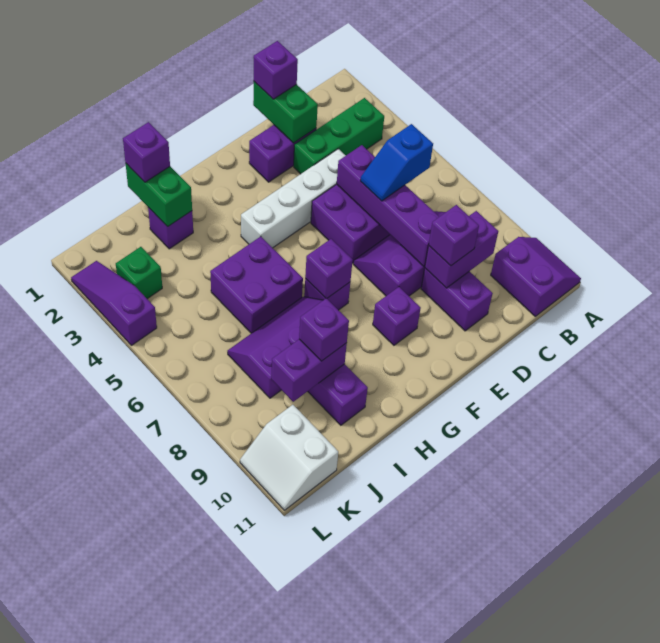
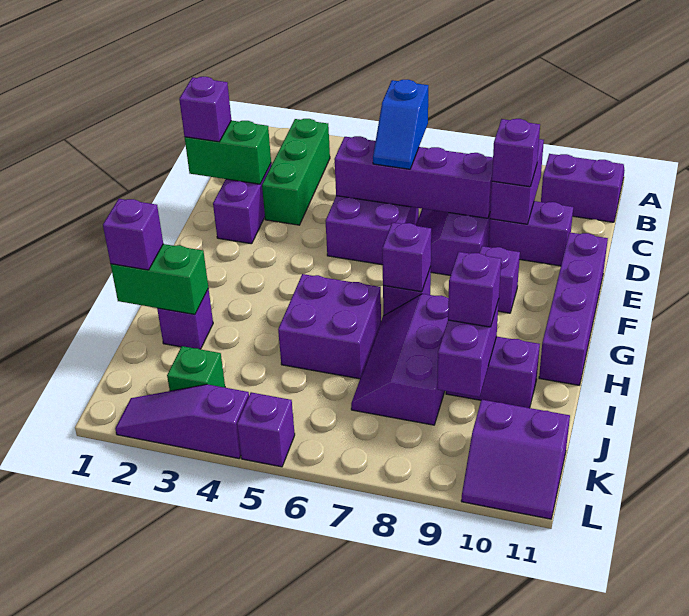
white 1x4 brick [241,149,346,248] -> none
none -> purple 1x4 brick [539,232,608,385]
white 2x2 slope [240,405,338,510] -> purple 2x2 slope [461,400,570,519]
none -> purple 1x1 brick [237,392,295,467]

